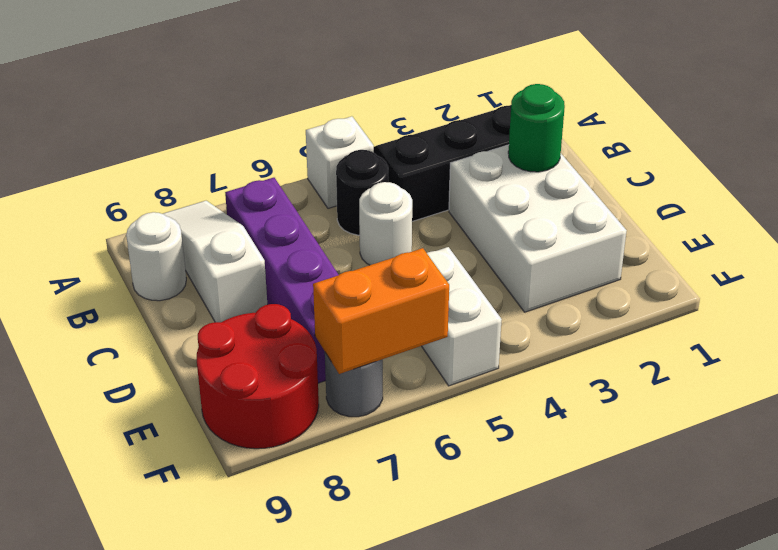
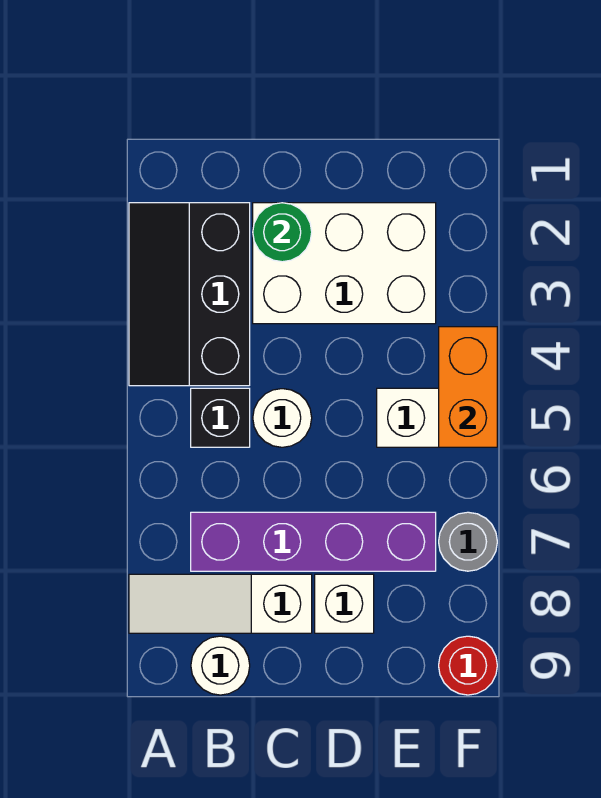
white 1x1 brick [306,116,374,208] -> white 1x1 brick moved to [315,574,374,633]
black 1x1 round brick [336,150,388,235] -> black 1x1 brick [191,388,250,447]
red 2x2 round brick [197,304,319,449] -> red 1x1 round brick [439,636,497,695]
orange 1x2 brick [313,248,449,374] -> orange 1x2 brick moved to [439,327,497,447]

